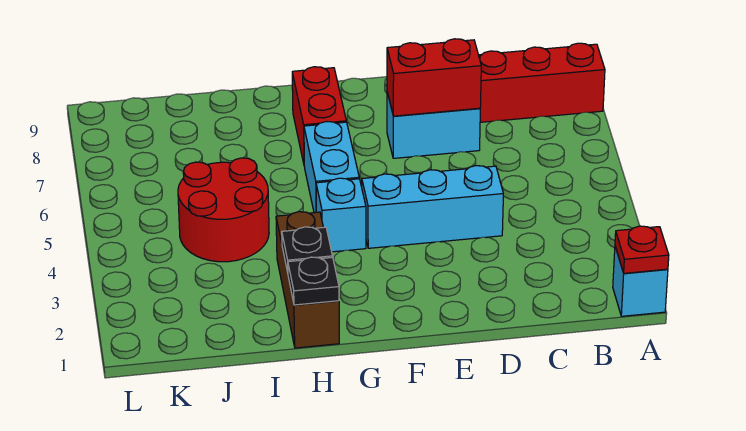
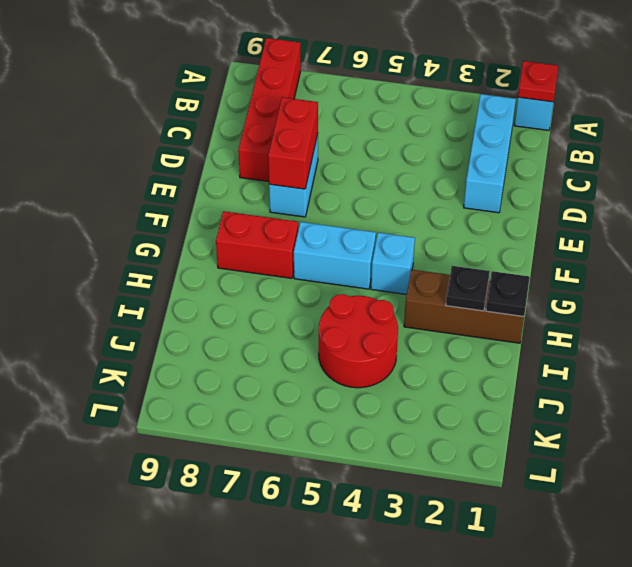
cyan 1x3 brick [362,166,503,248] -> cyan 1x3 brick moved to [464,94,516,213]

